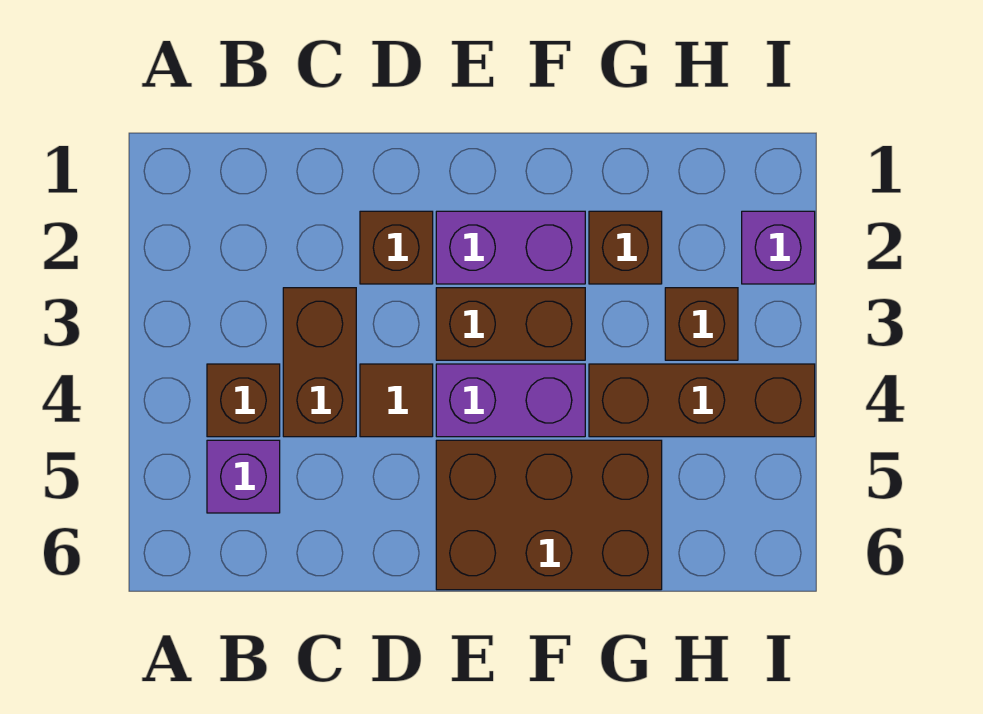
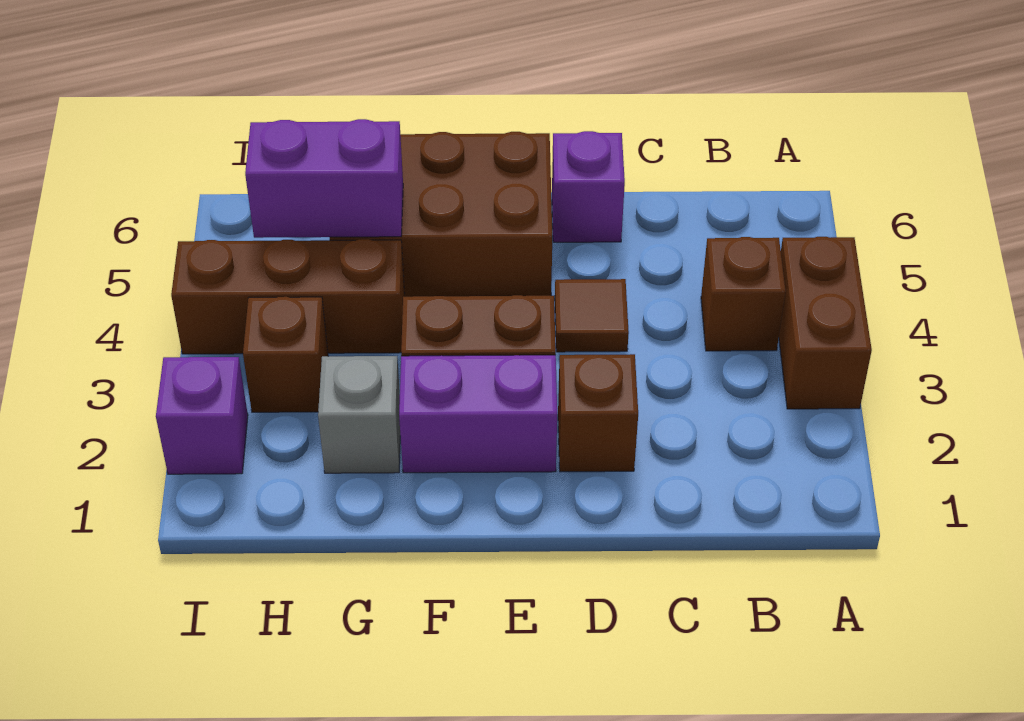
purple 1x1 brick [207,440,280,513] -> purple 1x1 brick moved to [552,131,625,242]
brown 1x2 brick [283,288,356,437] -> brown 1x2 brick moved to [779,237,872,409]
purple 1x2 brick [436,364,585,437] -> purple 1x2 brick moved to [245,119,403,238]
brown 1x1 brick [589,211,662,284] -> grey 1x1 brick [318,356,400,473]

